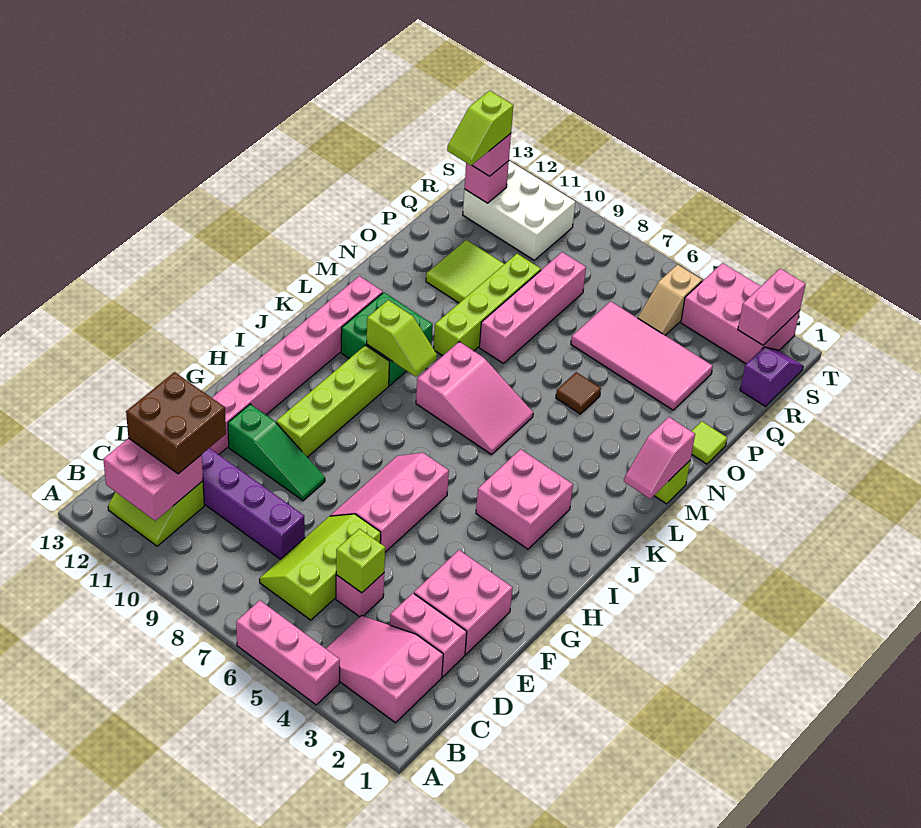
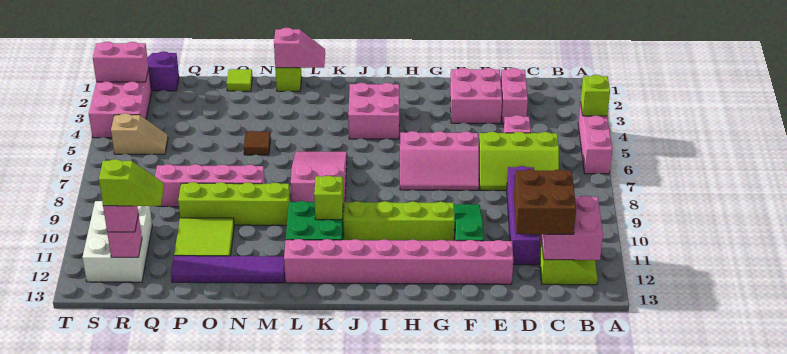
pink 2x3 slope [326,615,443,723] -> none
lime 1x1 brick [336,529,385,593] -> lime 1x1 brick moved to [581,75,610,116]
none -> purple 1x4 tile [171,256,285,283]
pink 2x4 tile [571,301,713,410] -> none

